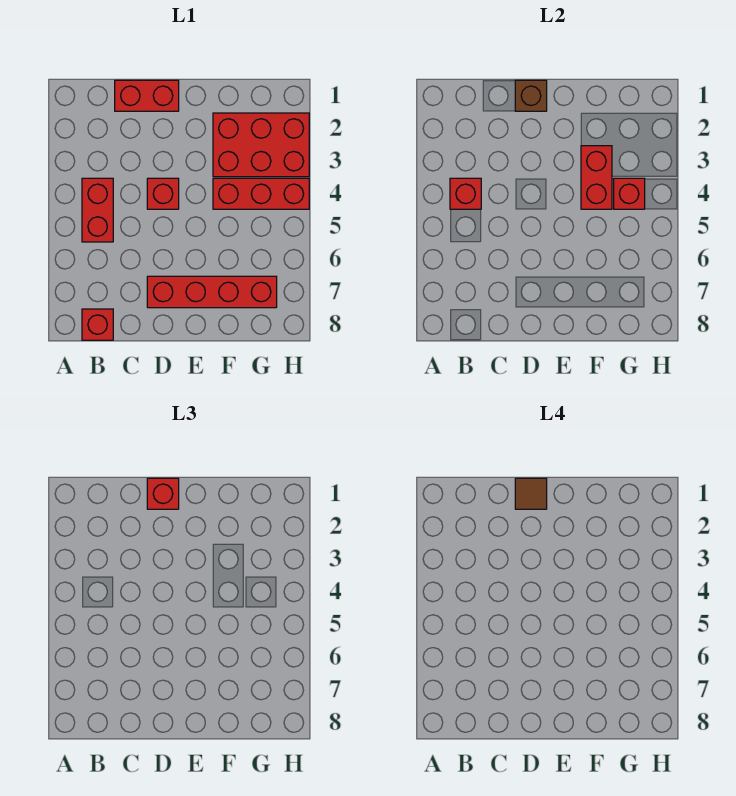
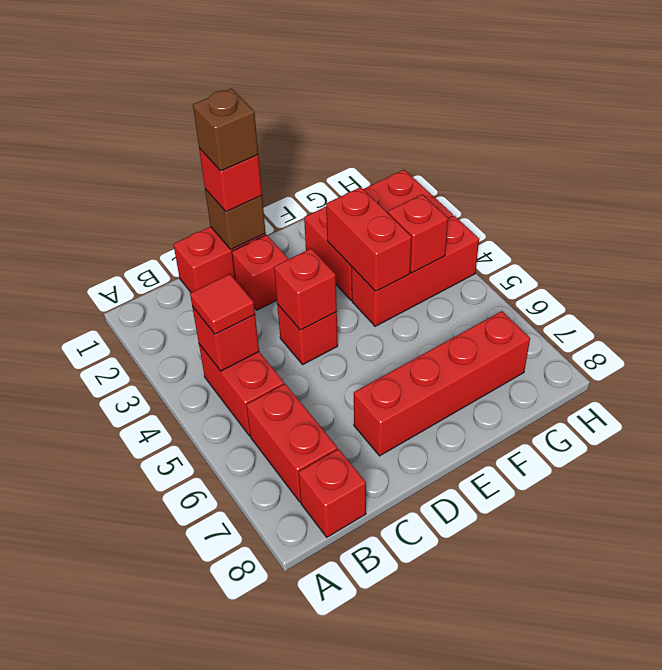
none -> red 1x1 tile [190,274,255,334]
none -> red 1x2 brick [246,384,337,502]
brown 1x1 tile [515,478,547,509] -> brown 1x1 brick [193,88,258,171]
none -> red 1x1 brick [232,235,288,310]
none -> red 1x1 brick [274,249,337,330]

